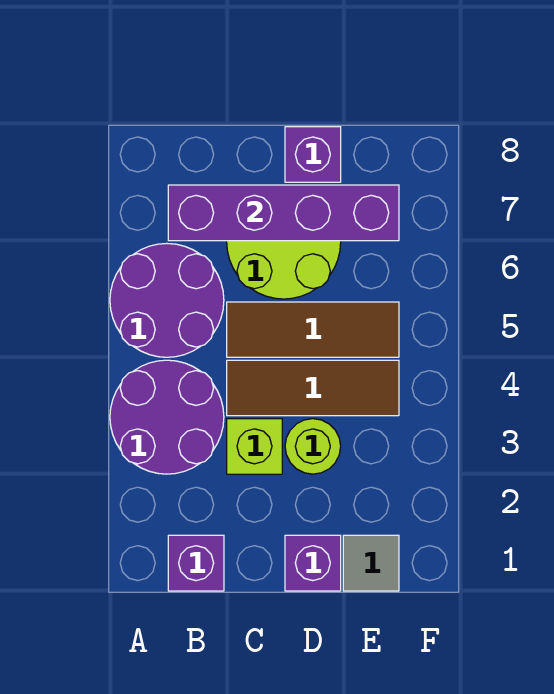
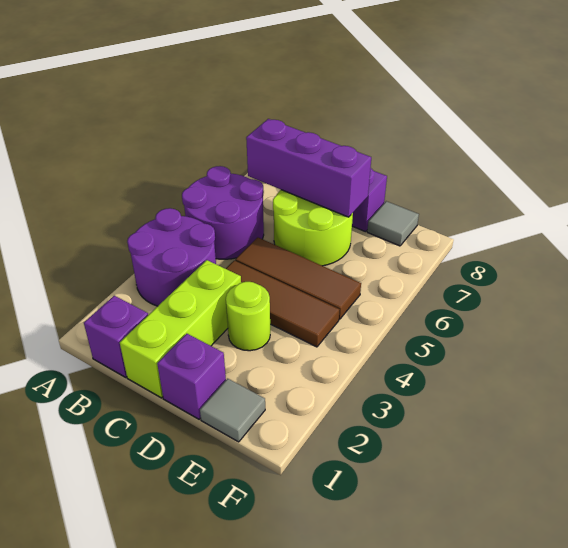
purple 1x4 brick [168,185,399,241] -> purple 1x3 brick [246,119,371,217]
lime 1x1 brick [227,419,282,474] -> lime 1x3 brick [120,260,241,398]
none -> grey 1x1 tile [367,201,419,246]

